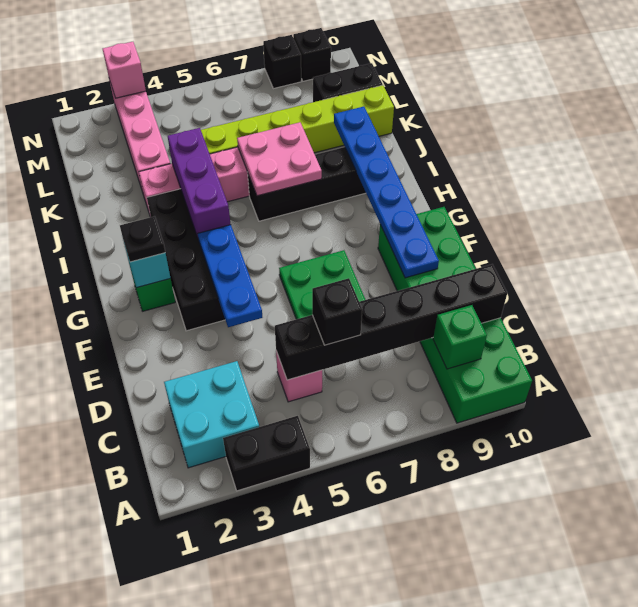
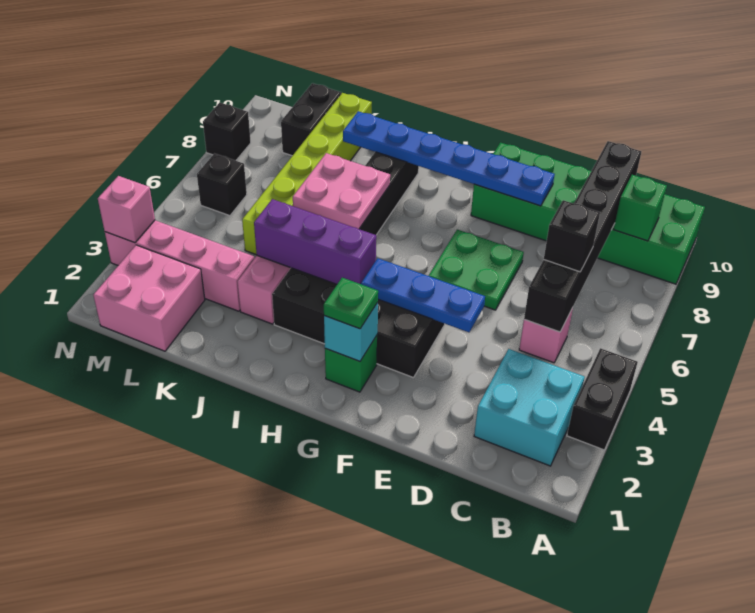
black 1x1 plate [120,216,165,262] -> green 1x1 plate [324,278,378,329]
none -> pink 2x2 brick [93,245,205,351]
black 1x1 brick [293,28,331,81] -> black 1x1 brick moved to [197,154,247,216]

